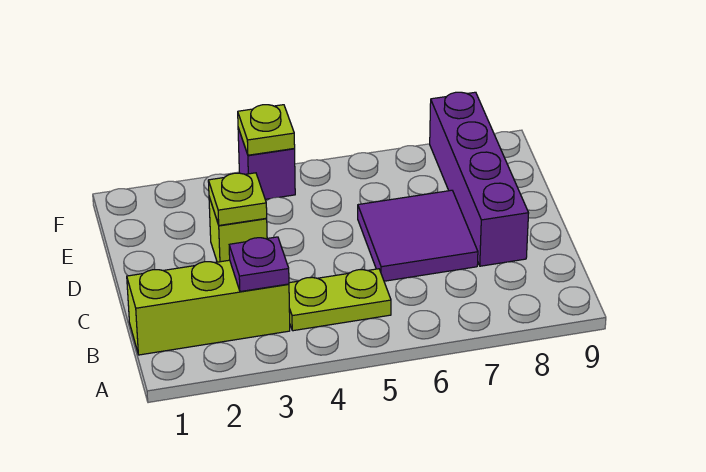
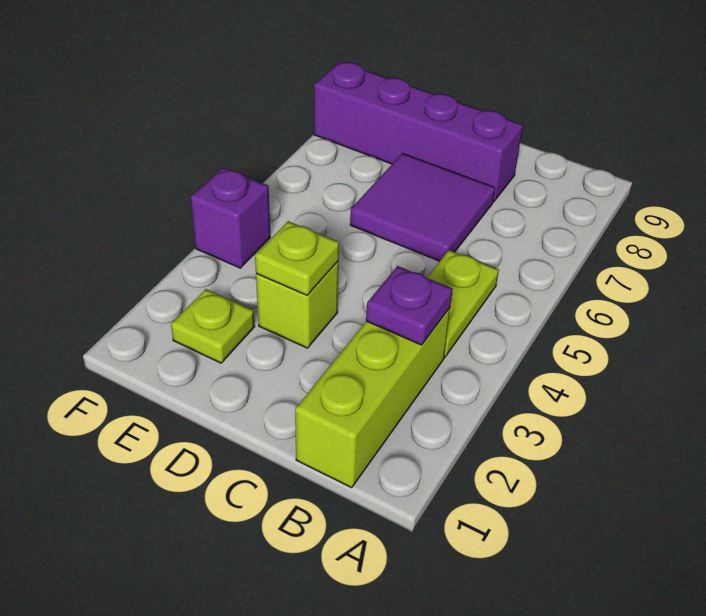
lime 1x1 plate [238,105,295,155] -> lime 1x1 plate moved to [171,289,255,363]

